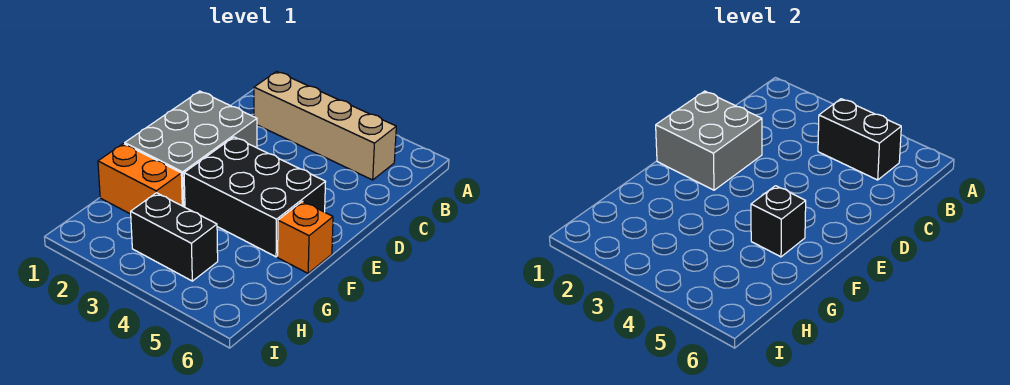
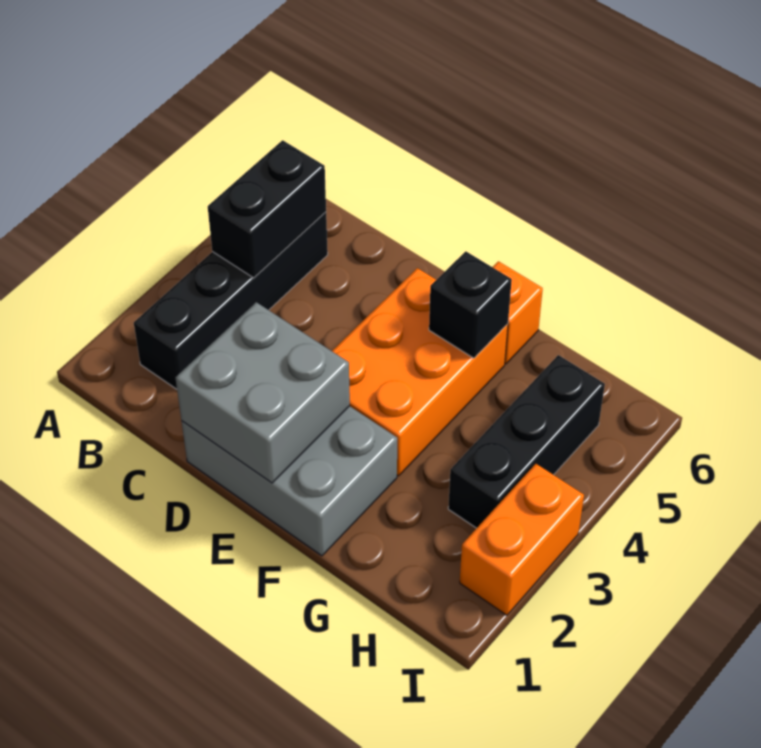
tan 1x4 brick [254,71,396,180] -> black 1x4 brick [134,212,328,389]
black 2x3 brick [184,137,325,257] -> orange 2x3 brick [332,268,508,476]
orange 1x2 brick [98,144,182,214] -> orange 1x2 brick moved to [460,464,584,615]
black 1x2 brick [131,193,218,281] -> black 1x3 brick [448,355,605,528]

